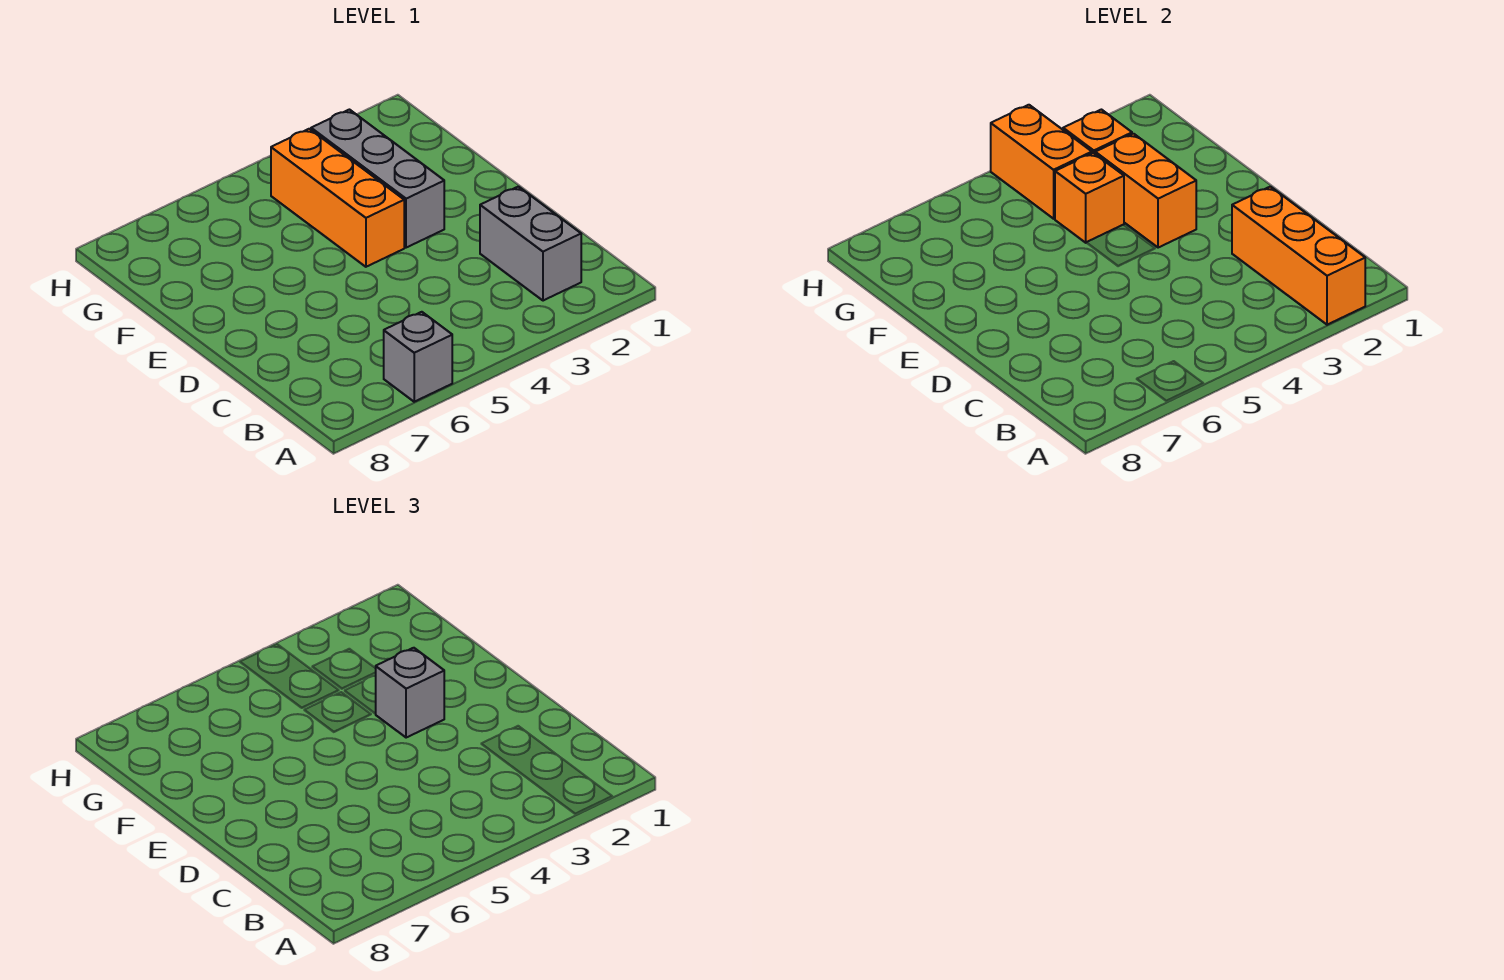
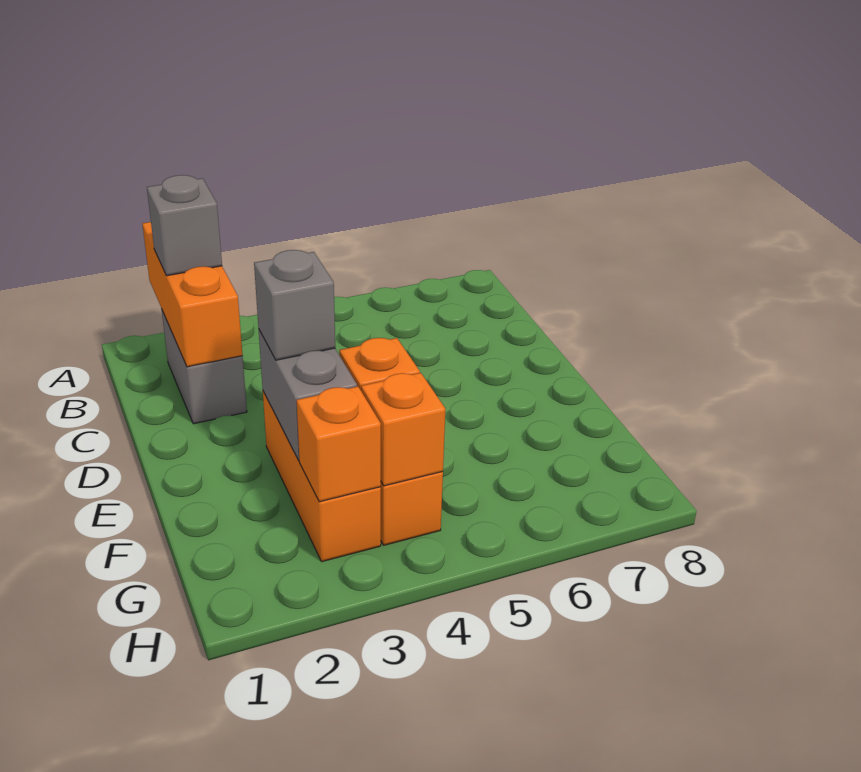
grey 1x1 brick [384,312,452,402] -> grey 1x1 brick moved to [147,175,222,276]
grey 1x3 brick [311,110,444,248] -> orange 1x3 brick [263,392,381,562]
orange 1x2 brick [1095,134,1196,248] -> grey 1x2 brick [259,330,357,461]
orange 1x2 brick [991,105,1092,219] -> orange 1x1 brick [361,373,445,486]

